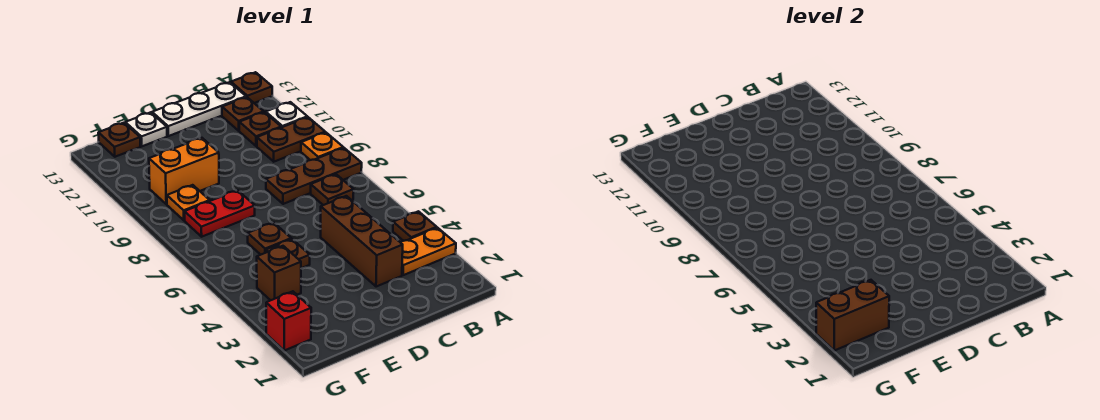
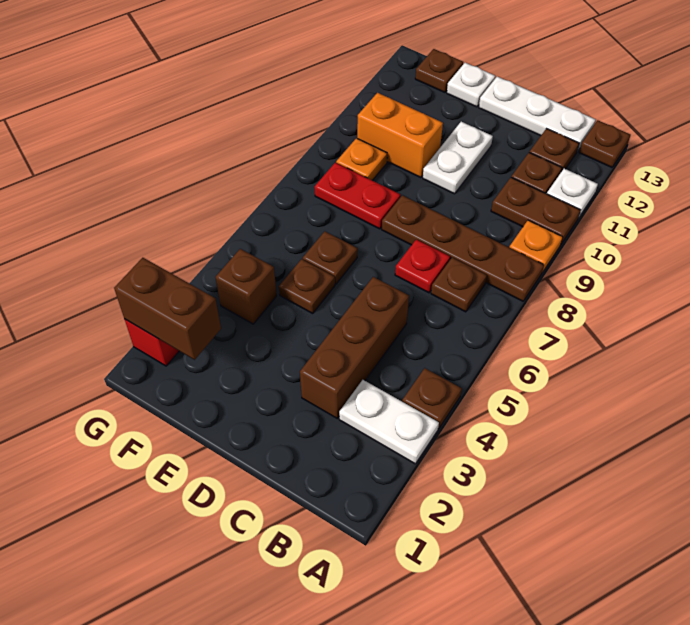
orange 1x2 plate [400,228,456,275] -> white 1x2 plate [339,380,439,464]
brown 1x3 plate [266,148,362,204] -> brown 1x4 plate [382,195,544,301]
none -> red 1x1 plate [395,239,450,293]
none -> white 1x2 plate [423,122,493,194]

